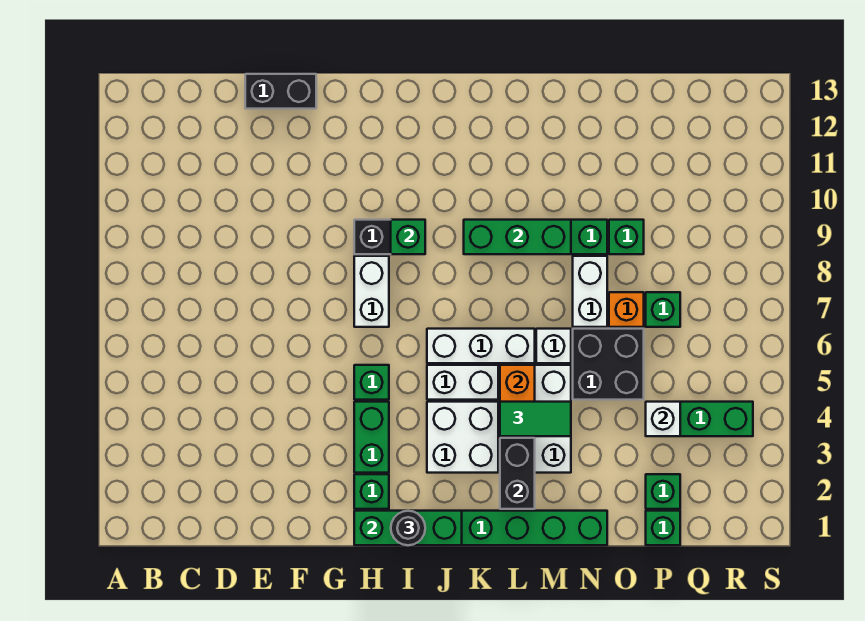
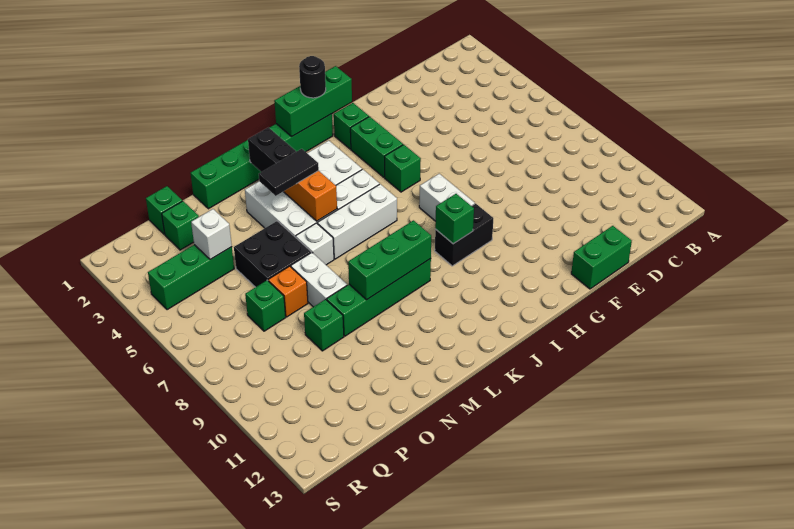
black 1x2 brick [245,74,316,109] -> green 1x2 brick [571,226,632,289]
green 1x2 tile [500,402,571,436] -> black 1x2 tile [259,149,319,196]

